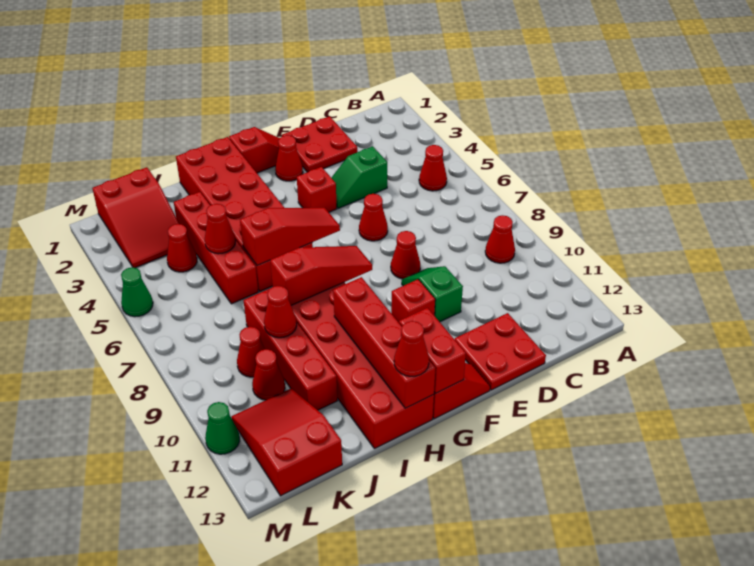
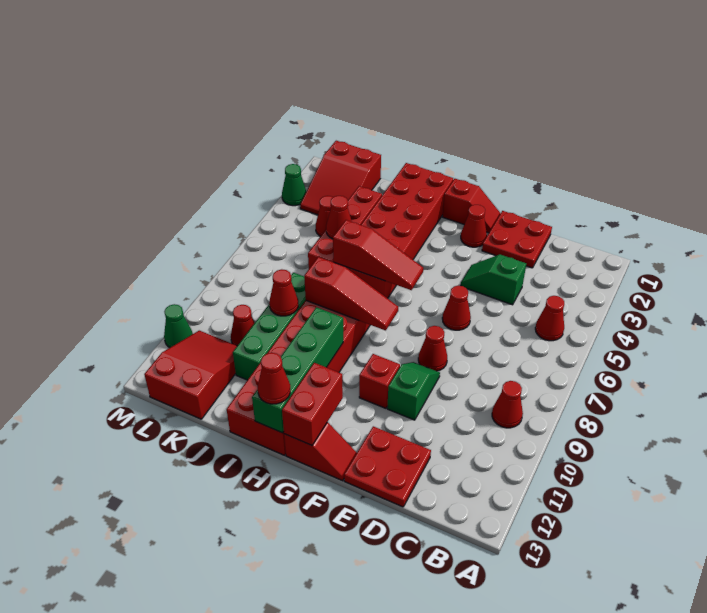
red 1x1 brick [297,167,337,212] -> none
red 1x4 brick [333,277,435,408] -> green 1x4 brick [252,307,343,433]
red 1x4 brick [244,289,338,410] -> green 1x4 brick [233,273,306,380]
red 1x1 cone [237,327,265,377] -> none
green 1x1 cone [121,267,153,317] -> green 1x1 cone moved to [282,164,306,206]

